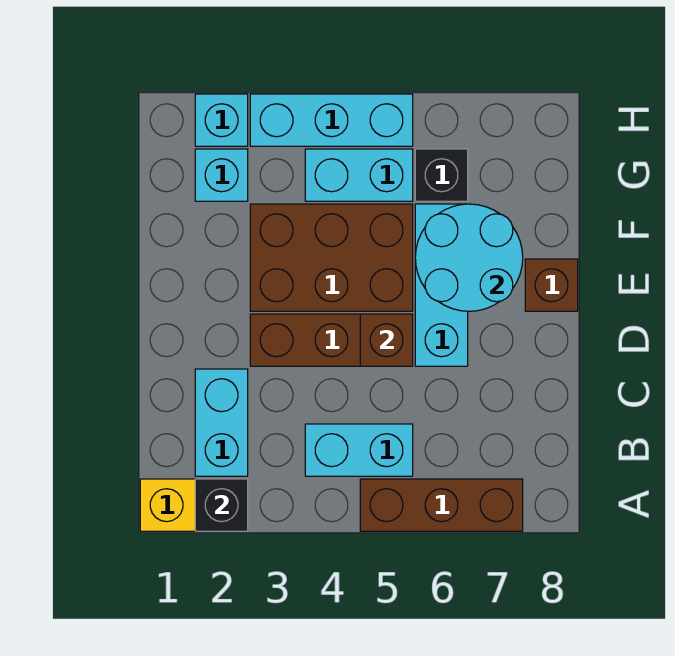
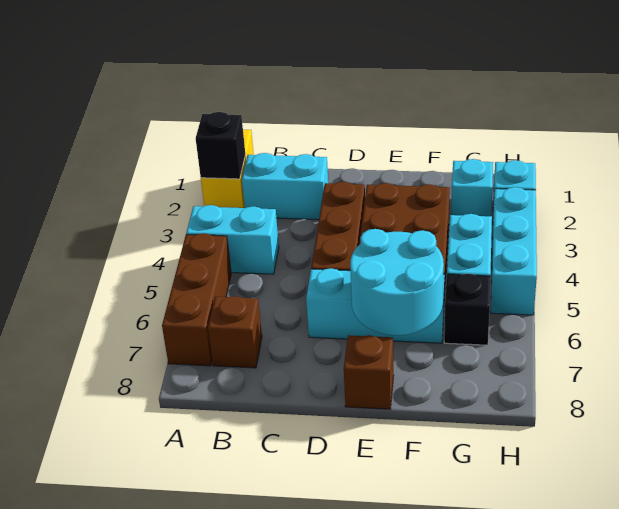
cyan 1x2 brick [305,424,413,476] -> cyan 1x2 brick turned to [186,205,279,274]
brown 1x1 brick [360,314,413,366] -> brown 1x1 brick moved to [208,296,262,368]

